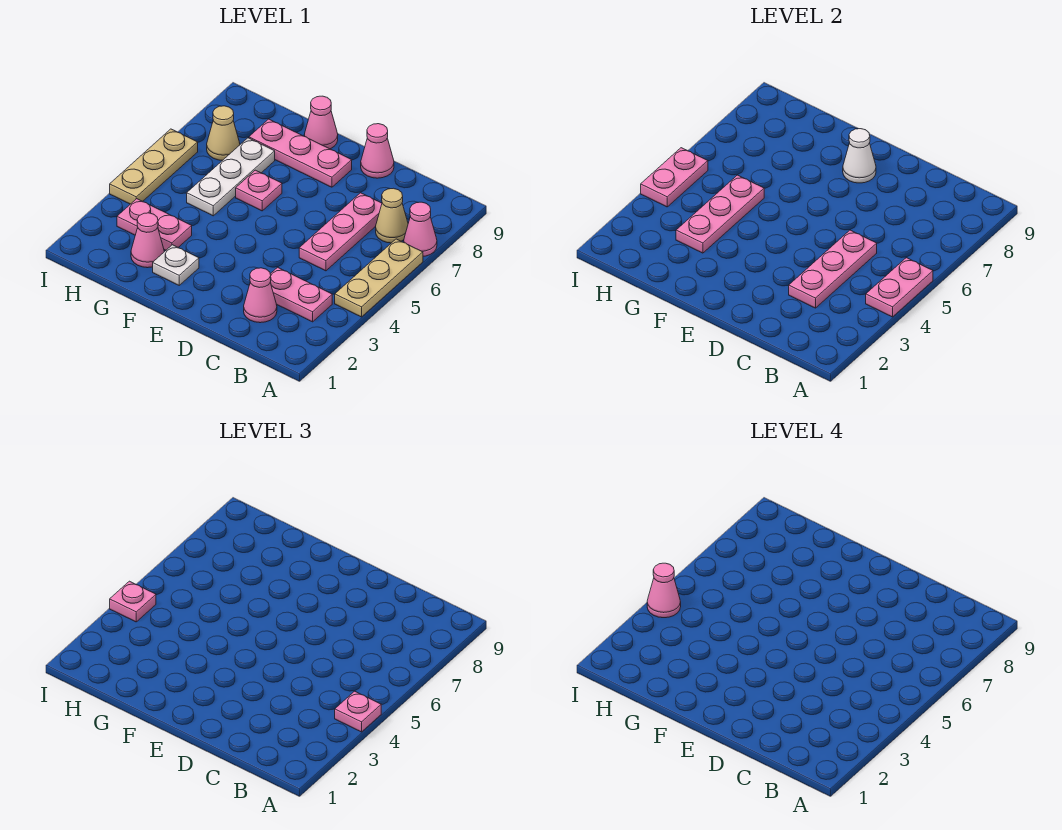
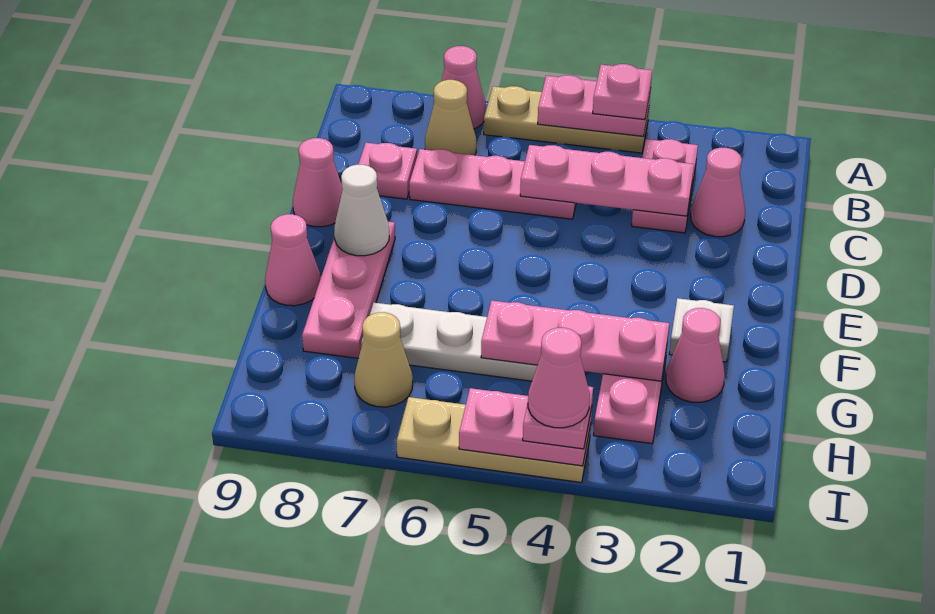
pink 1x1 plate [236,170,282,211] -> pink 1x1 plate moved to [358,143,417,199]

